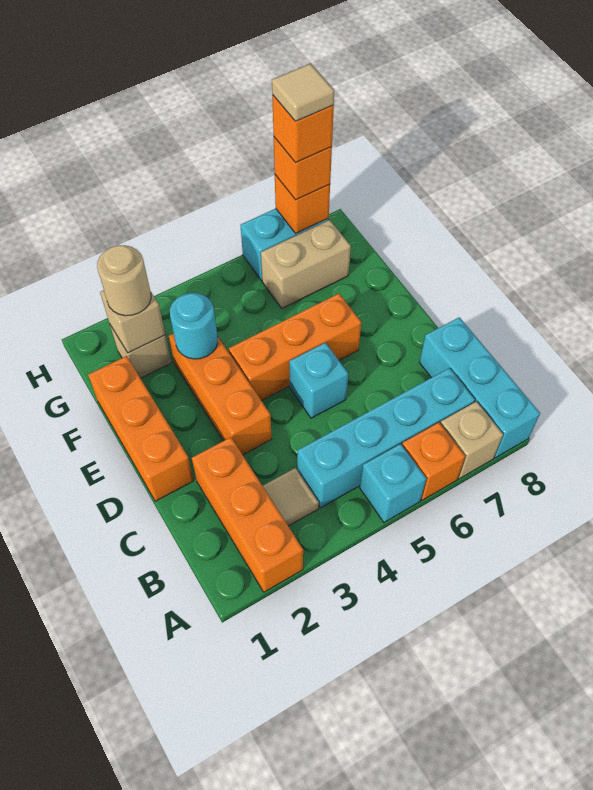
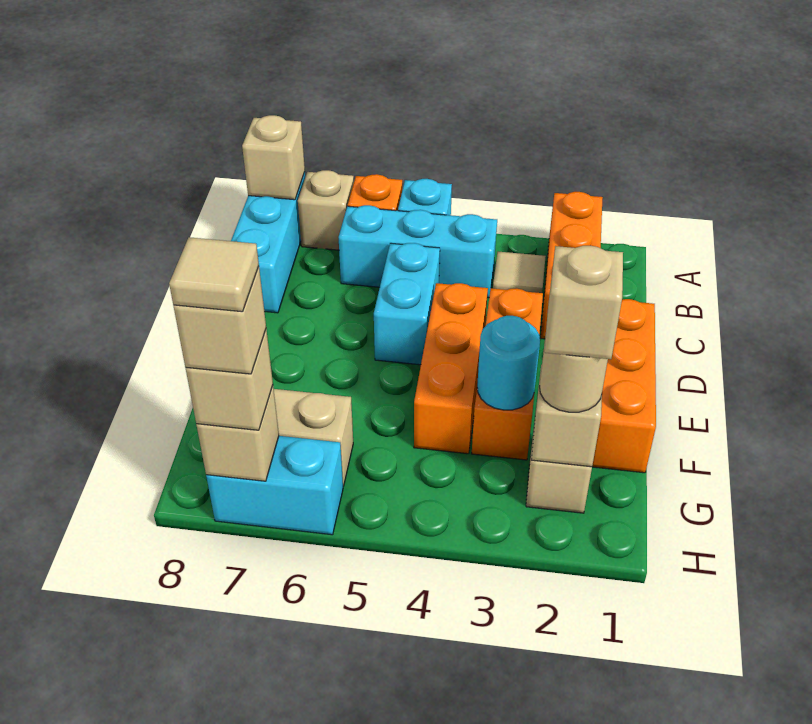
none -> tan 1x1 brick [242,115,305,200]
cyan 1x4 brick [297,368,475,508] -> cyan 1x3 brick [339,205,497,298]
cyan 1x1 brick [289,343,348,418] -> cyan 1x2 brick [374,243,440,365]
orange 1x3 brick [229,294,361,401] -> orange 1x3 brick turned to [414,283,488,454]
none -> tan 1x1 brick [544,246,623,359]
orange 1x1 brick [275,175,330,233] -> tan 1x1 brick [196,386,279,481]
orange 1x1 brick [274,137,332,200] -> tan 1x1 brick [186,329,273,430]
orange 1x1 brick [272,95,334,163] -> tan 1x1 brick [174,267,266,374]

